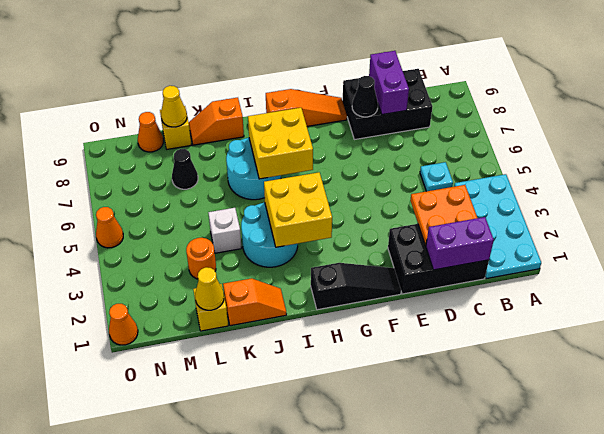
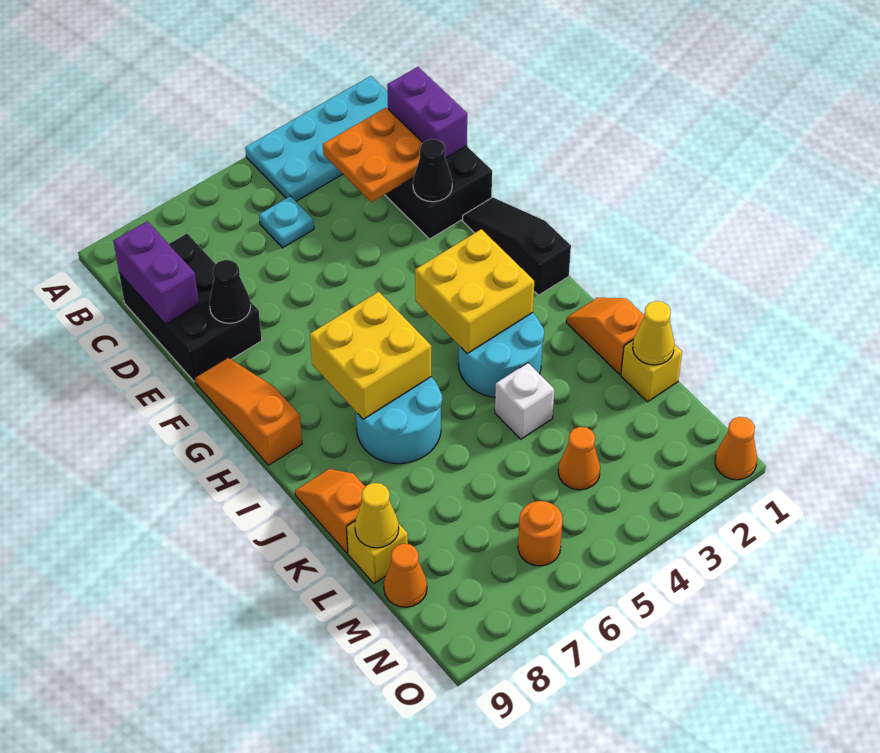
purple 1x2 brick [369,51,409,115] -> purple 1x2 brick turned to [113,221,199,324]
orange 1x2 slope [189,98,244,145] -> orange 1x2 slope turned to [295,469,365,553]
orange 1x1 round brick [186,238,216,279] -> orange 1x1 round brick moved to [518,501,563,566]
black 1x1 cone [172,149,198,189] -> black 1x1 cone moved to [413,139,452,202]
orange 1x1 cone [96,207,123,248] -> orange 1x1 cone moved to [558,427,600,490]

